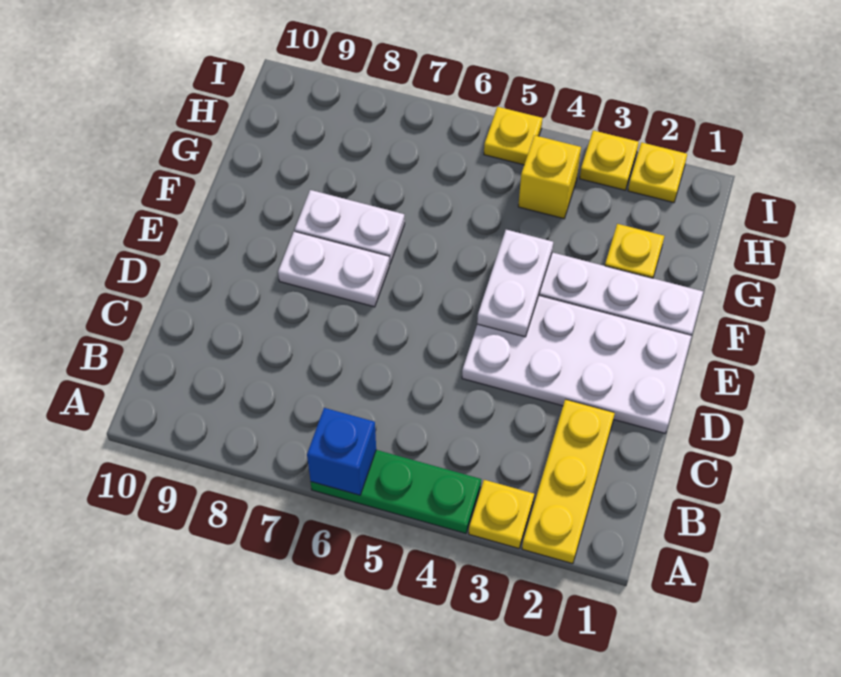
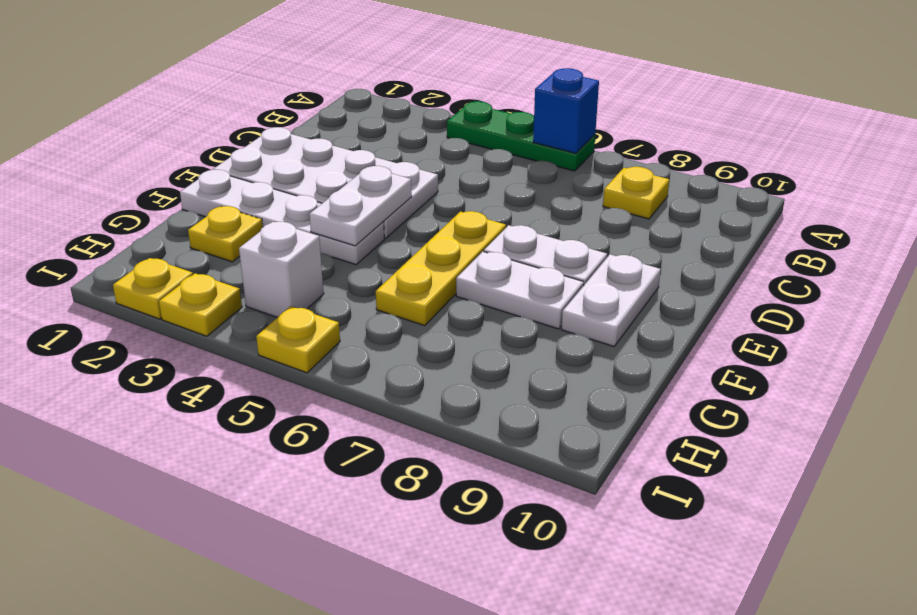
yellow 1x3 plate [522,399,615,564] -> yellow 1x3 plate moved to [376,211,506,326]
yellow 1x1 plate [469,480,534,548] -> yellow 1x1 plate moved to [603,167,669,219]
none -> white 1x2 plate [562,254,661,346]
yellow 1x1 brick [518,135,581,219] -> white 1x1 brick [239,222,324,318]

